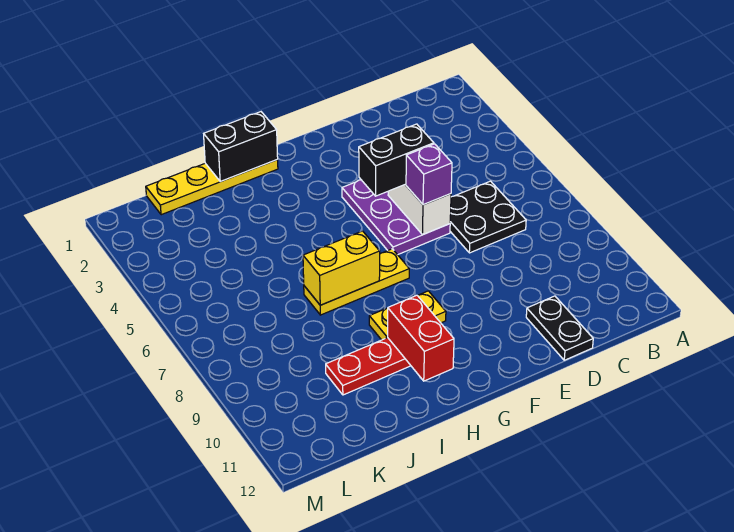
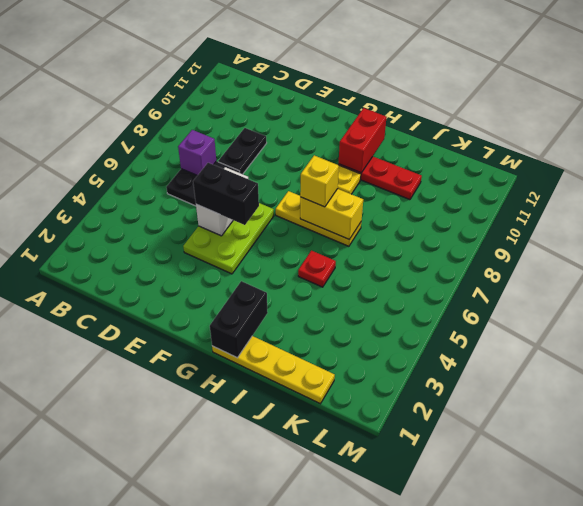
black 1x2 plate [526,296,593,360] -> black 1x2 plate moved to [218,128,267,174]
purple 2x3 plate [342,180,450,255] -> lime 2x3 plate [183,203,274,274]
purple 1x1 brick [406,144,452,205] -> purple 1x1 brick moved to [178,130,216,175]
black 1x2 brick [204,112,278,182] -> black 1x2 brick turned to [210,281,268,358]
none -> yellow 1x1 brick [300,156,339,207]
none -> red 1x1 plate [298,251,336,287]

